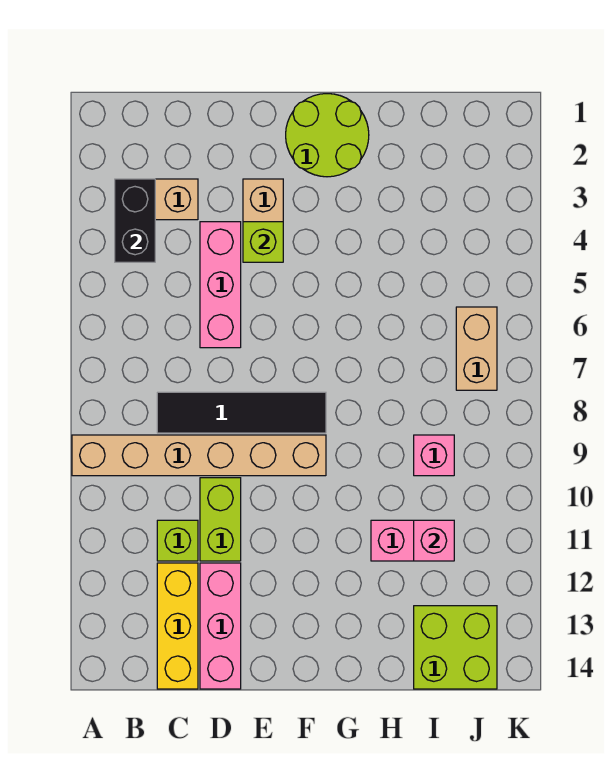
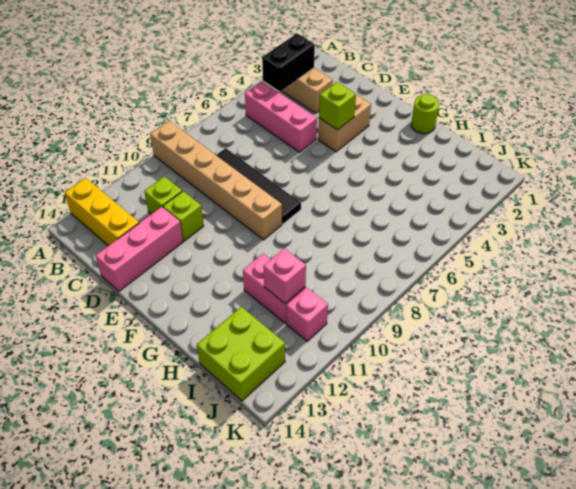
yellow 1x3 brick [157,563,198,689] -> yellow 1x3 brick turned to [64,178,139,246]
pink 1x3 brick [200,222,241,348] -> pink 1x3 brick turned to [245,82,317,152]
lime 1x2 brick [200,478,241,561] -> lime 1x1 brick [163,191,204,241]
lime 2x2 round brick [286,94,369,177] -> lime 1x1 round brick [411,94,439,134]
pink 1x1 brick [414,435,454,476] -> pink 1x1 brick moved to [286,288,328,341]
tan 1x2 brick [456,307,497,390] -> none

